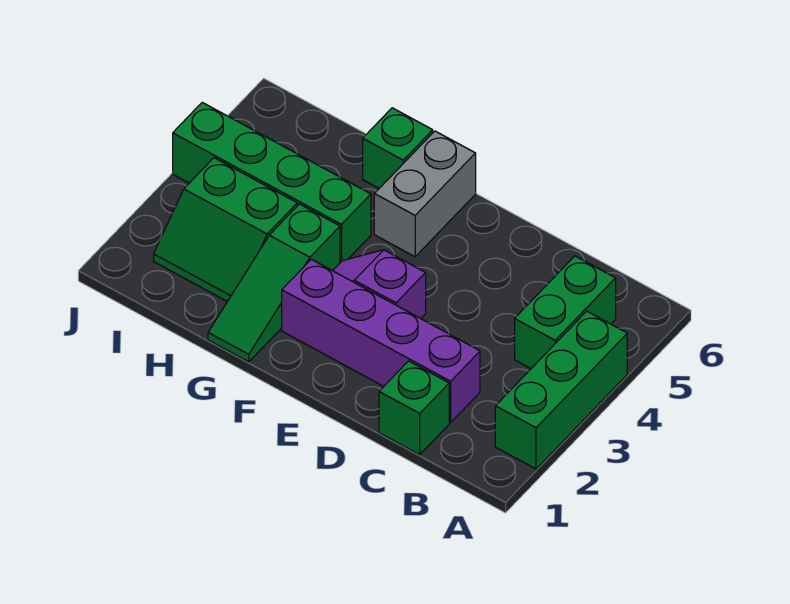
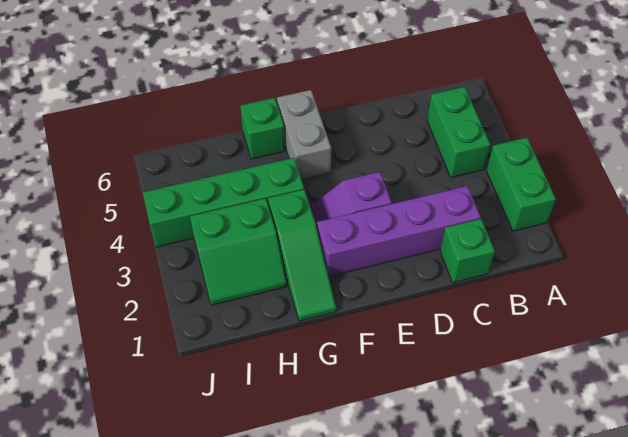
green 1x3 brick [495,311,627,469] -> green 1x2 brick [486,138,556,231]

